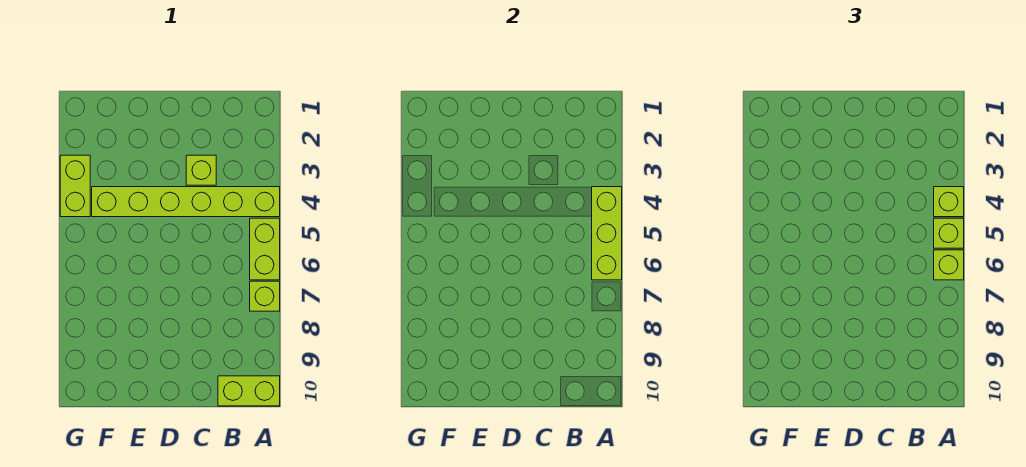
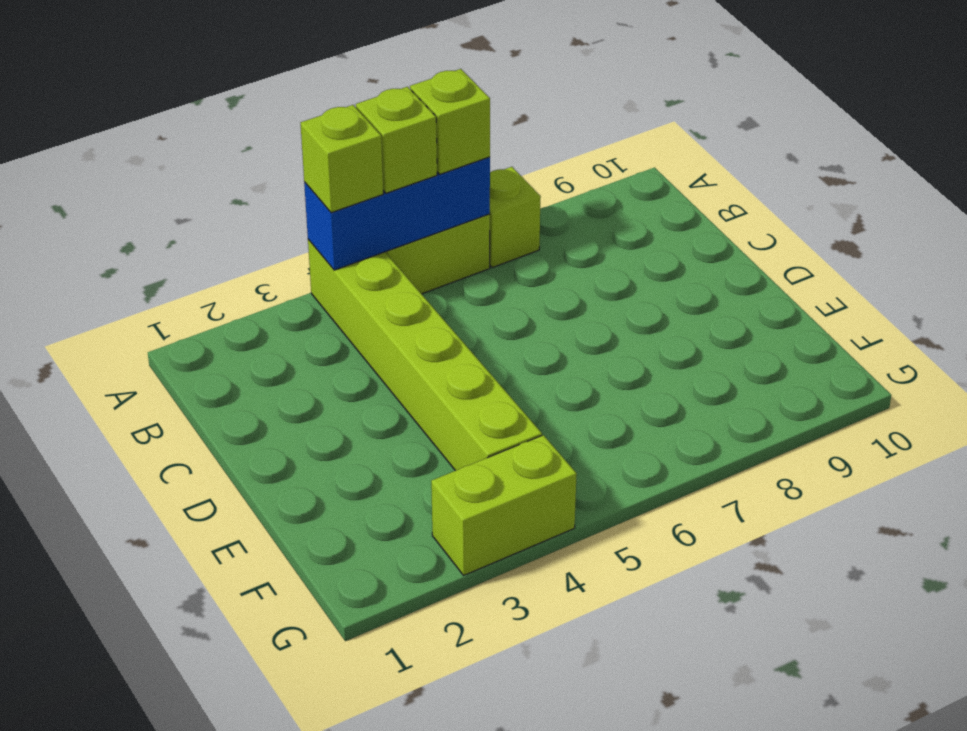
lime 1x3 brick [592,187,622,280] -> blue 1x3 brick [304,157,490,270]
lime 1x2 brick [218,376,280,406] -> none
lime 1x1 brick [186,155,216,185] -> none

